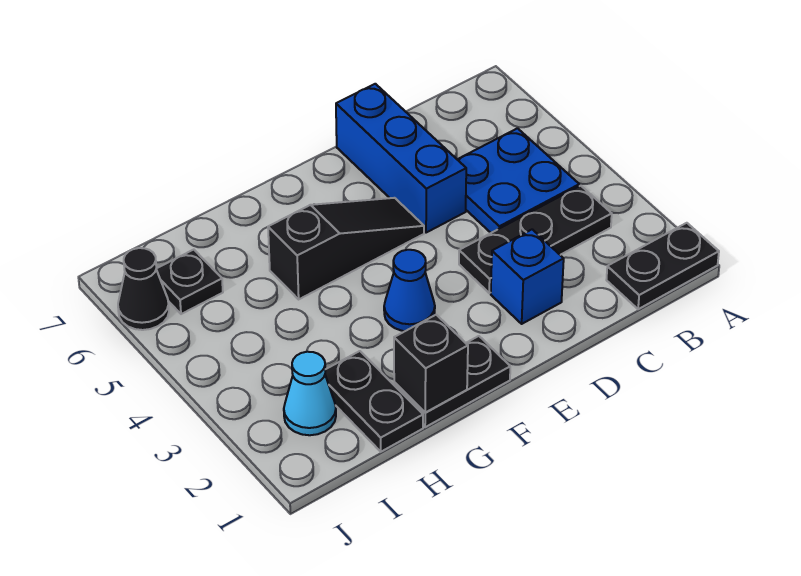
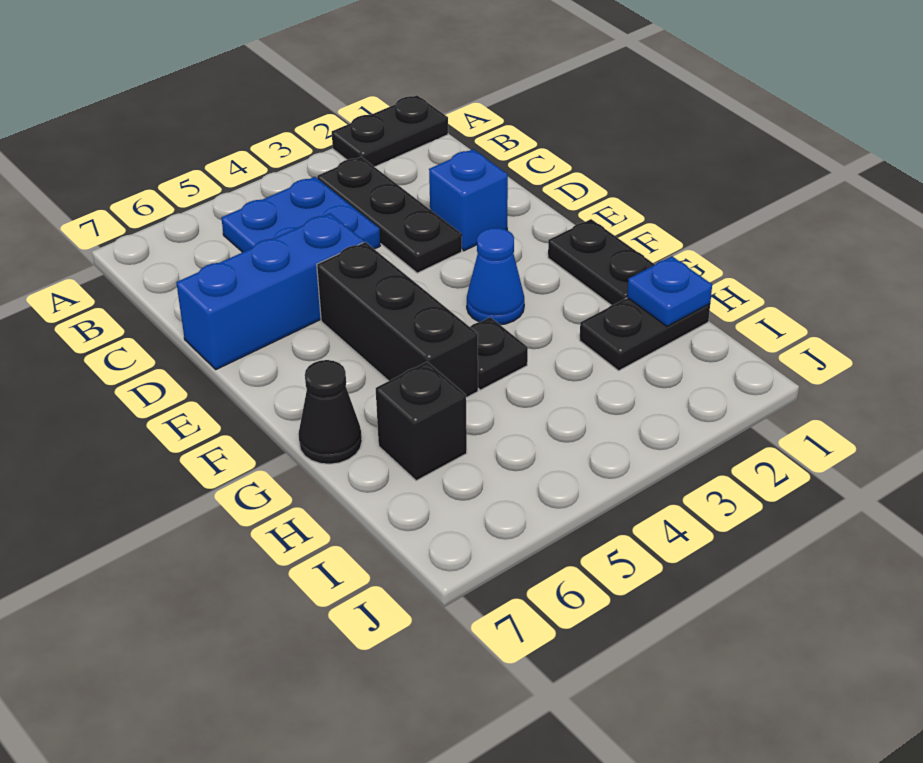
black 1x2 plate [606,223,719,309] -> black 1x2 plate turned to [332,95,448,167]
black 1x3 slope [268,198,424,299] -> black 1x3 brick [317,242,478,398]
black 1x1 brick [394,315,468,412] -> black 1x1 brick moved to [376,362,467,481]
none -> blue 1x1 plate [627,256,712,326]
cyan 1x1 cone [284,352,336,435] -> none
black 1x1 plate [156,250,223,314] -> black 1x1 plate moved to [470,317,528,390]
black 1x1 cone [118,248,169,330] -> black 1x1 cone moved to [298,360,362,464]

